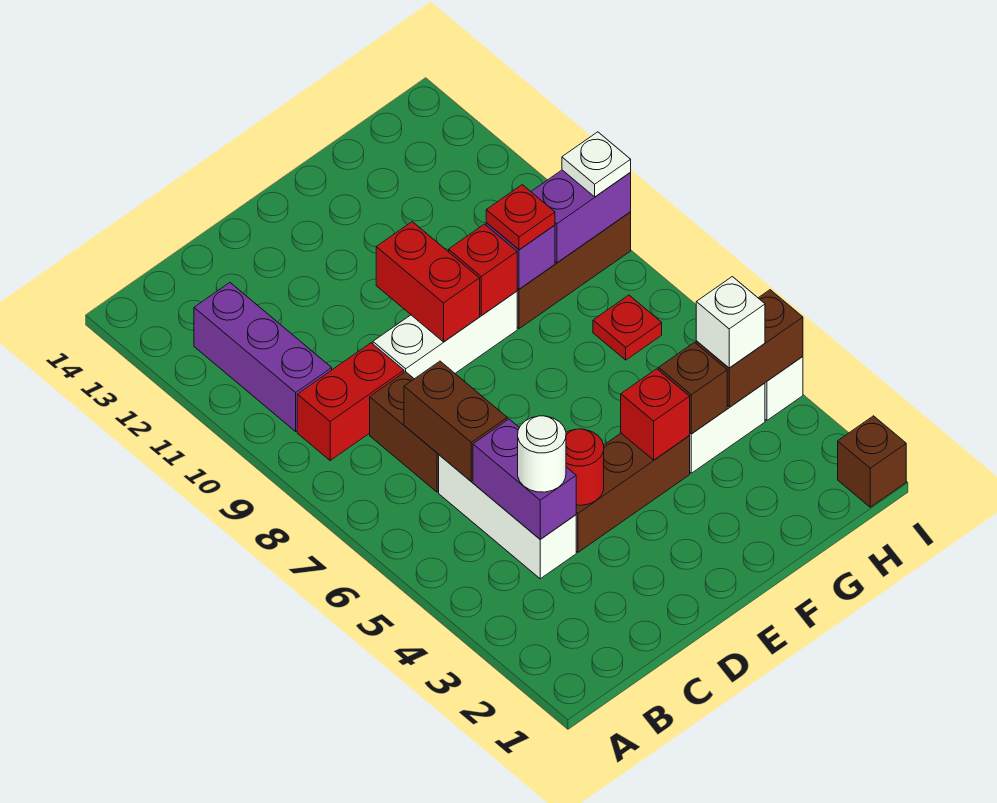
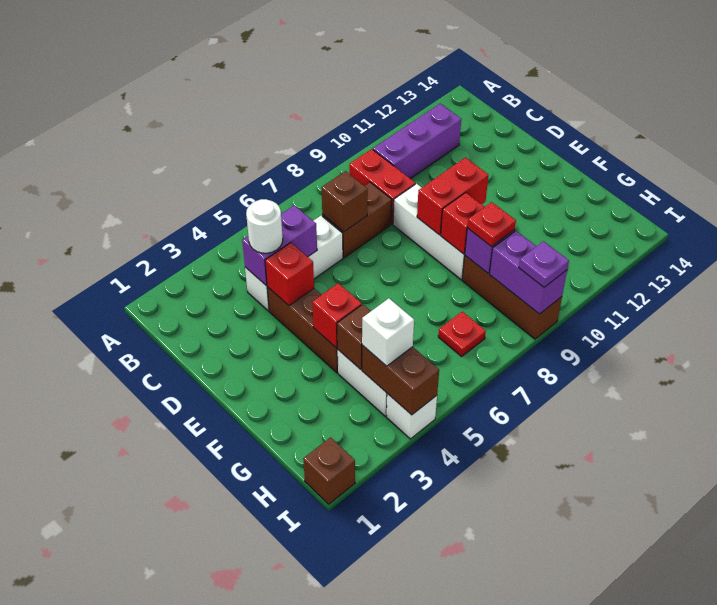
brown 1x2 brick [404,361,507,481] -> brown 1x1 brick [321,171,368,232]
red 1x1 round brick [566,429,604,505] -> red 1x1 brick [265,243,314,306]
white 1x1 plate [562,132,631,197] -> purple 1x1 plate [519,241,569,287]

